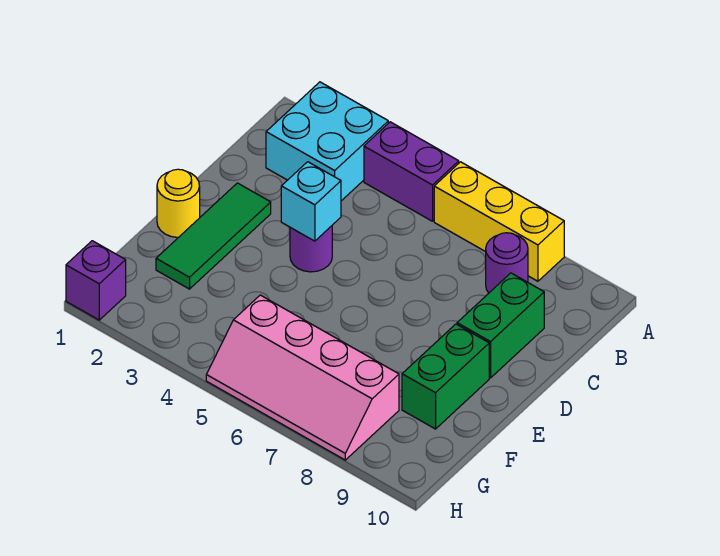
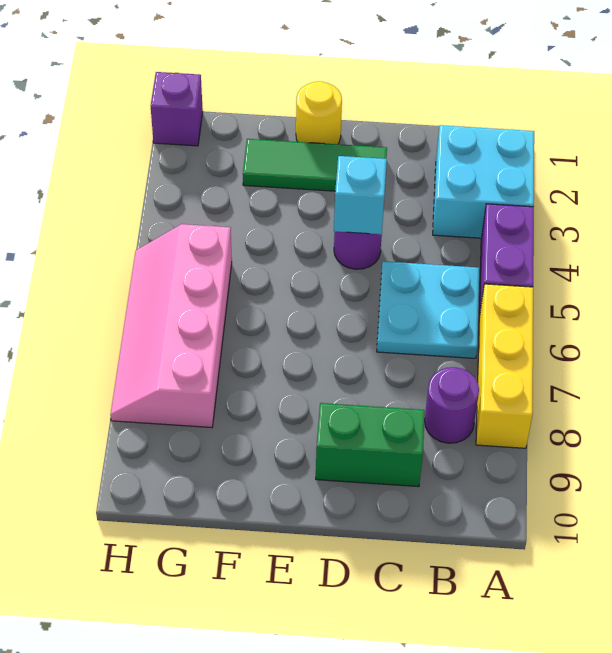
none -> cyan 2x2 plate [377,261,479,358]
green 1x2 brick [402,324,489,429] -> none

